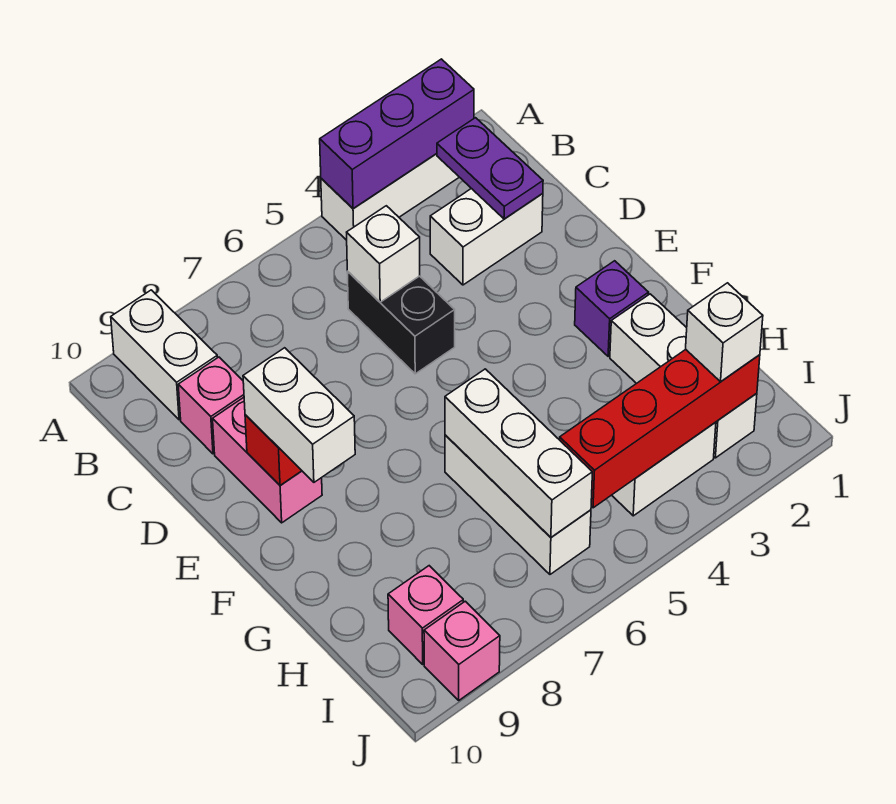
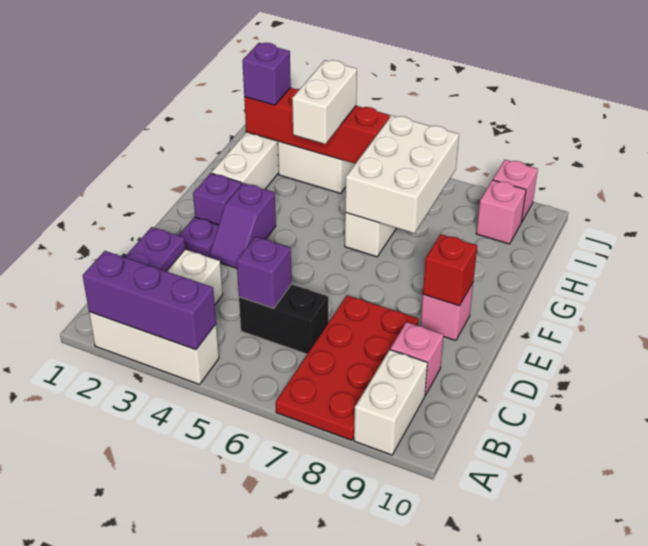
none -> red 2x4 plate [276,295,419,440]
black 1x2 brick [347,271,455,374] -> black 1x2 brick turned to [239,284,328,354]
white 1x1 brick [347,206,420,302] -> purple 1x1 brick [237,237,291,308]
pink 1x2 brick [213,397,322,523] -> pink 1x1 brick [421,283,473,341]
none -> purple 1x1 plate [179,217,219,257]
none -> purple 1x2 slope [210,183,276,268]
white 1x2 brick [243,348,355,482] -> white 1x2 brick moved to [292,60,357,144]
white 1x3 brick [445,369,592,537] -> white 2x3 brick [345,115,459,233]
white 1x1 brick [686,283,763,382] -> purple 1x1 brick [242,43,291,105]

